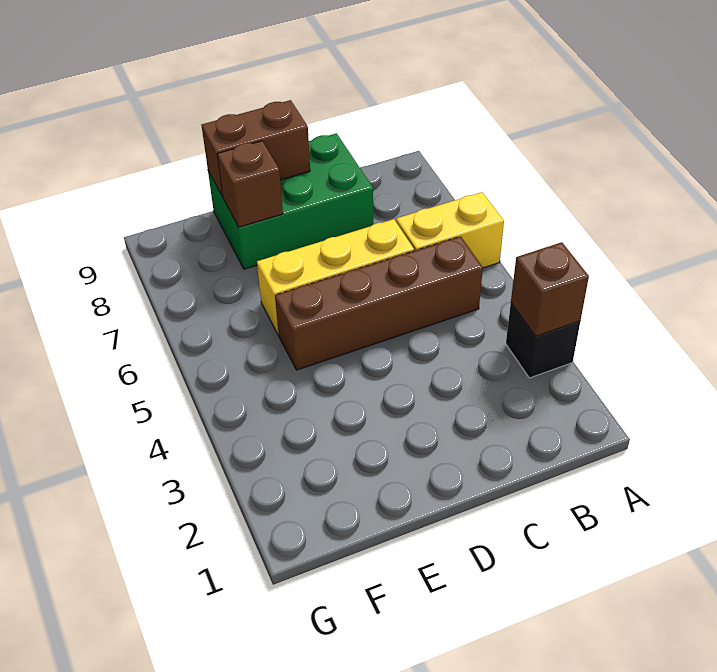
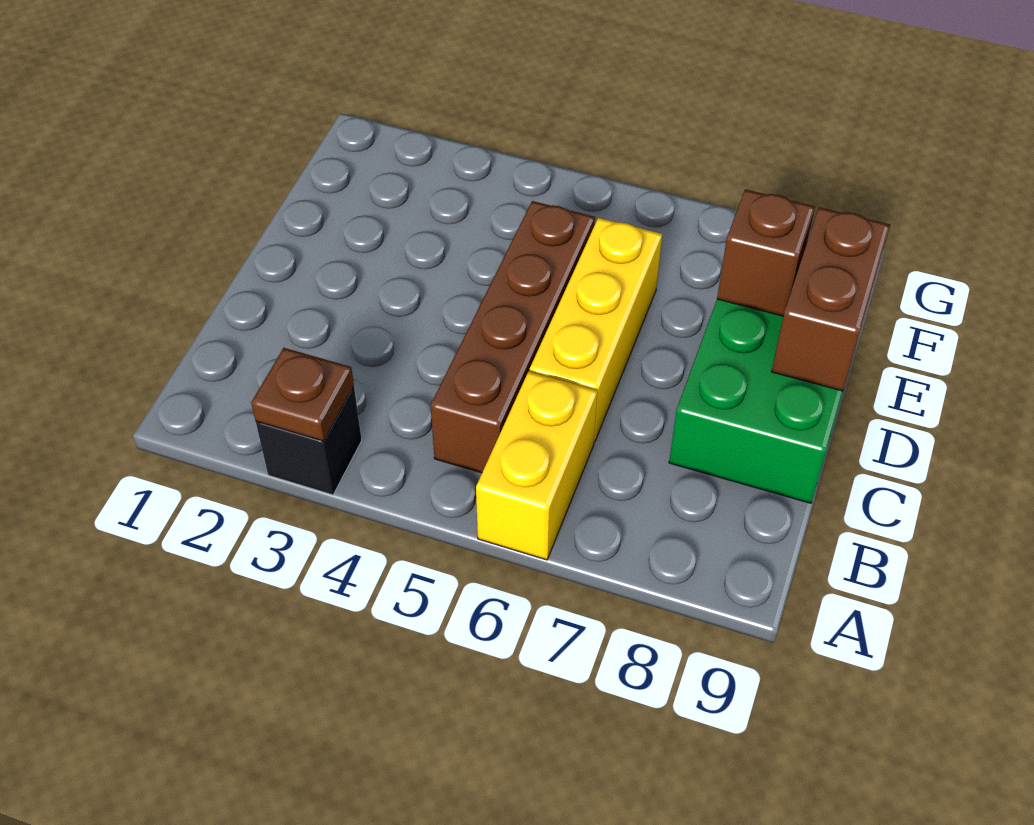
brown 1x1 brick [511,242,589,336] -> brown 1x1 plate [251,348,354,441]

